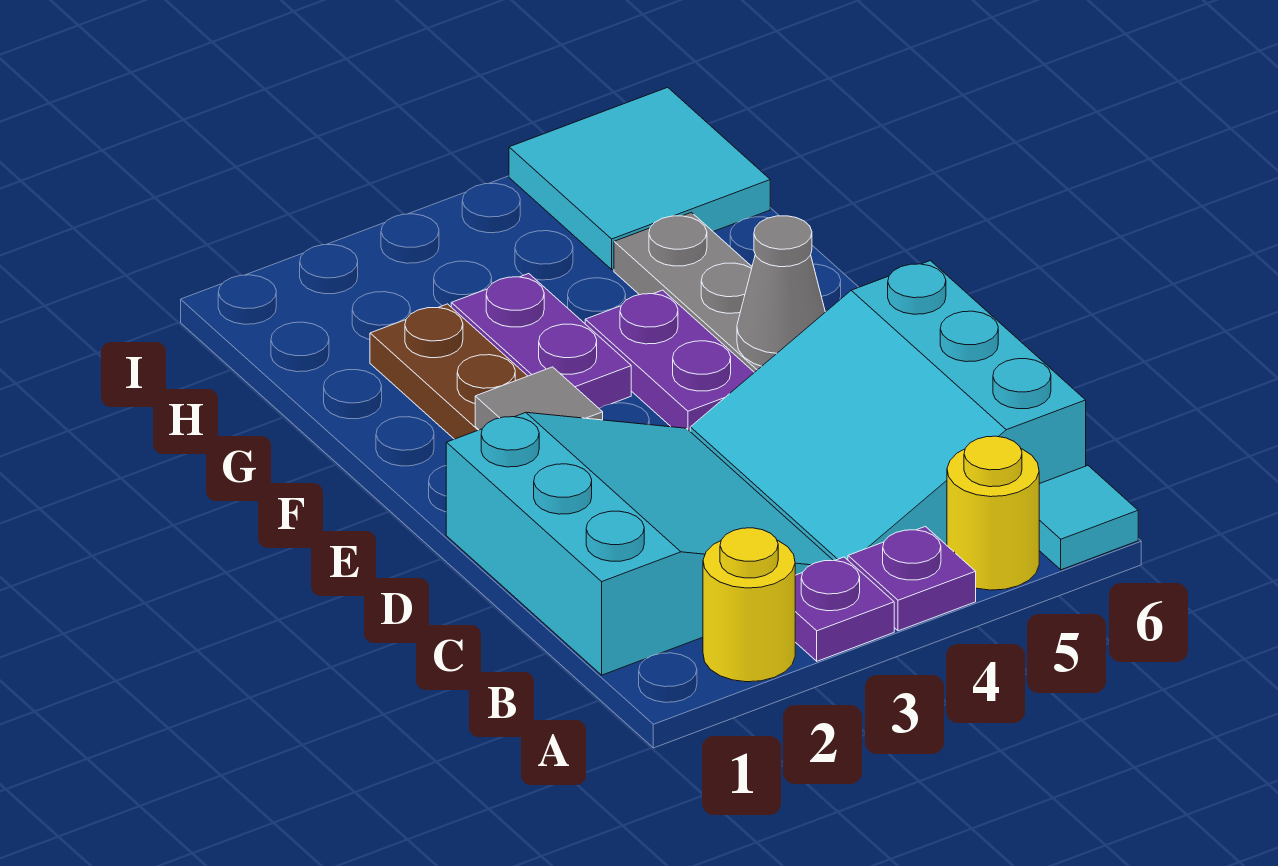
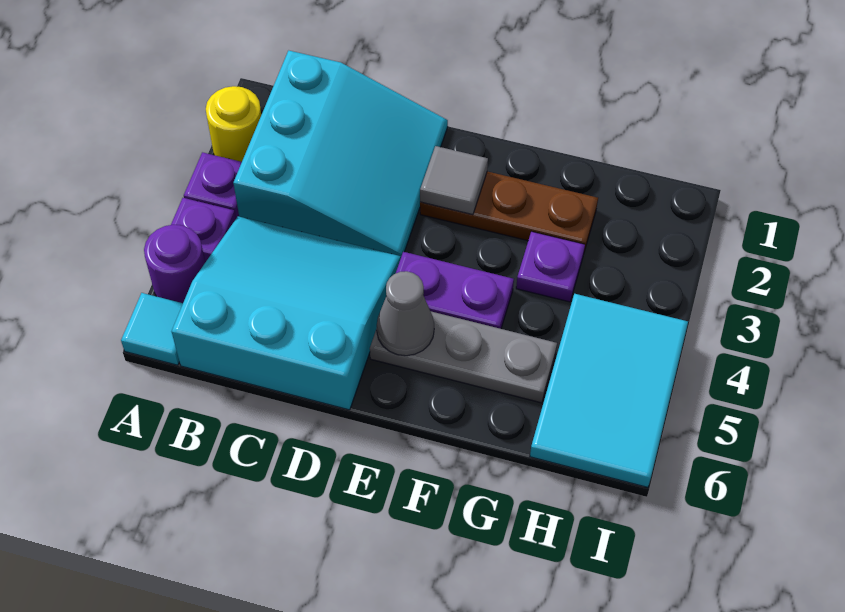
yellow 1x1 round brick [947,436,1039,590] -> purple 1x1 round brick [144,225,205,303]
cyan 3x3 slope [446,413,833,675] -> cyan 3x3 slope turned to [233,51,448,256]
purple 1x2 plate [451,274,631,408] -> purple 1x1 plate [516,232,585,302]
cyan 2x2 tile [509,87,770,269] -> cyan 2x3 tile [530,294,688,487]

